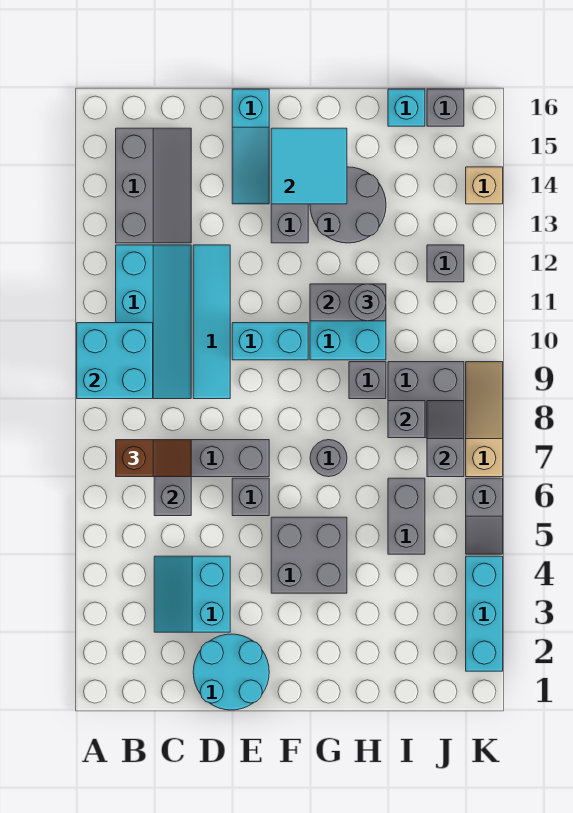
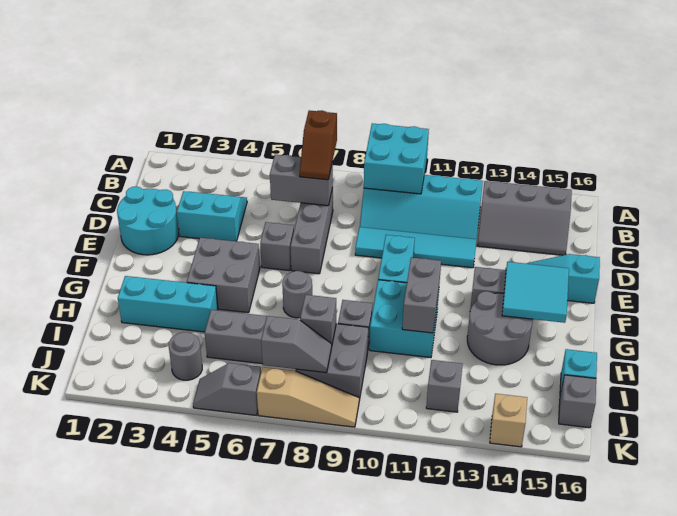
grey 1x1 round brick [349,284,386,321] -> grey 1x1 round brick moved to [169,332,202,380]
cyan 1x3 brick [466,556,503,671] -> cyan 1x3 brick moved to [118,276,218,332]

